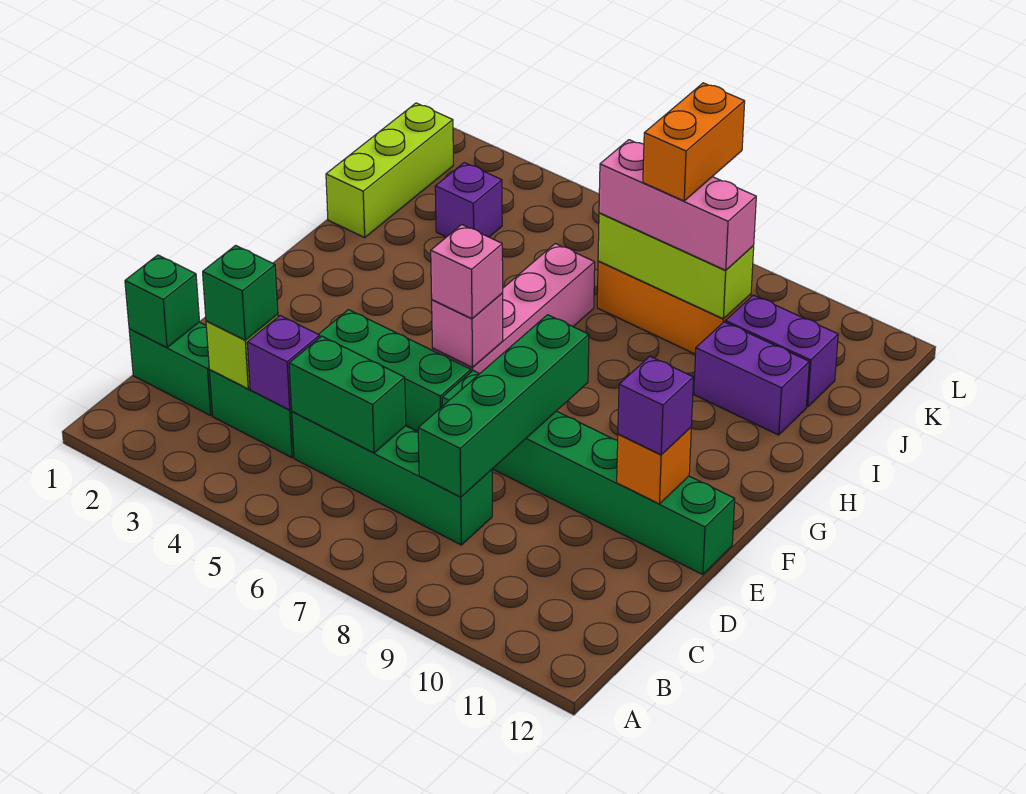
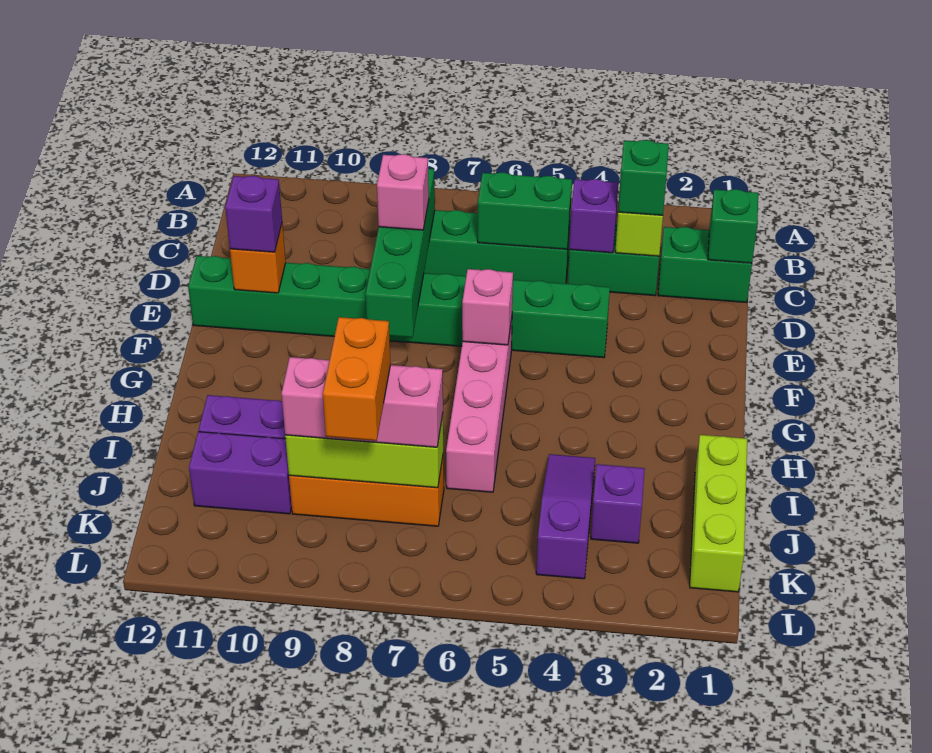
pink 1x1 brick [431,225,503,319] -> pink 1x1 brick moved to [377,154,429,230]
none -> purple 1x3 slope [536,454,595,579]

